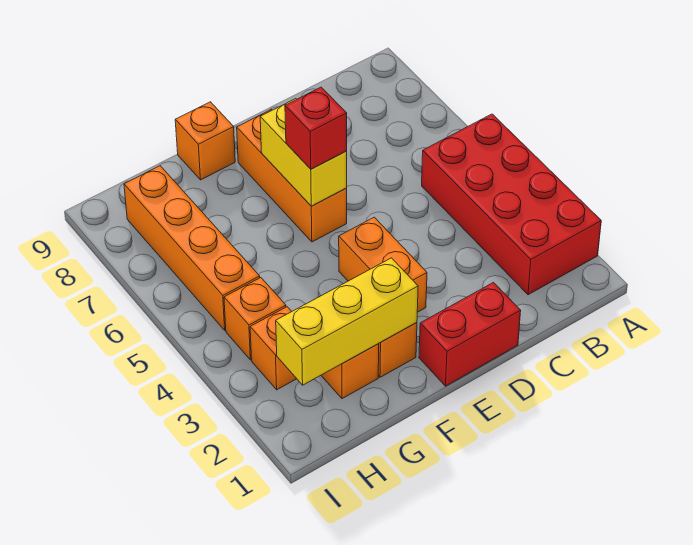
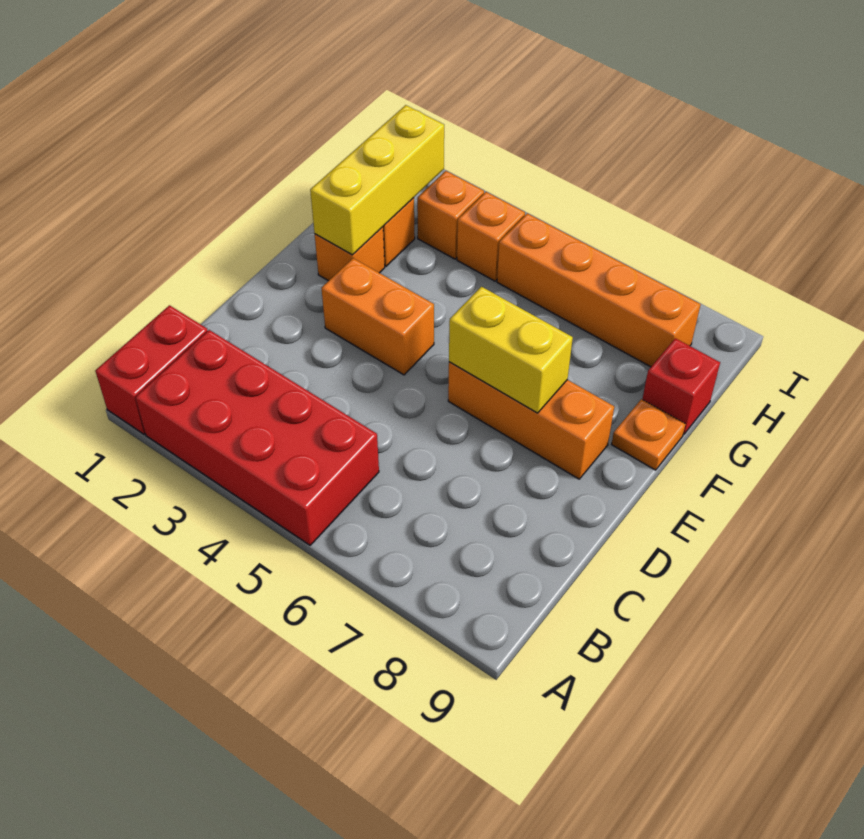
red 1x2 brick [419,283,521,386] -> red 1x2 brick moved to [95,305,208,434]
red 1x1 brick [285,87,347,169] -> red 1x1 brick moved to [642,338,720,434]
orange 1x1 brick [175,102,235,180] -> orange 1x1 plate [612,399,685,470]

